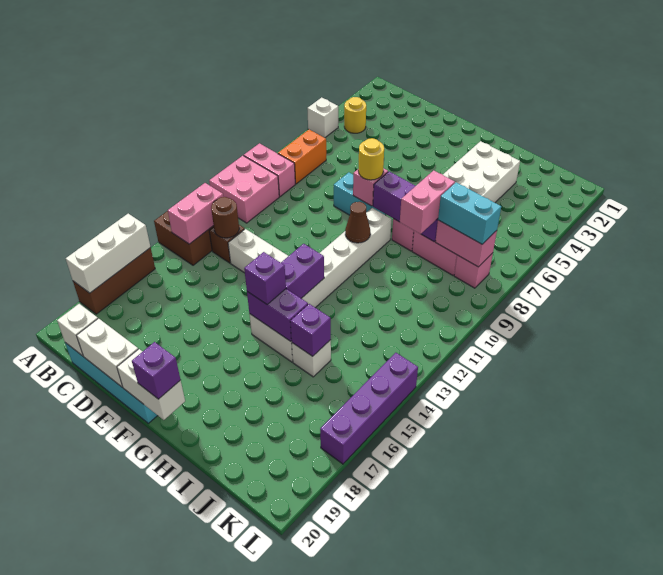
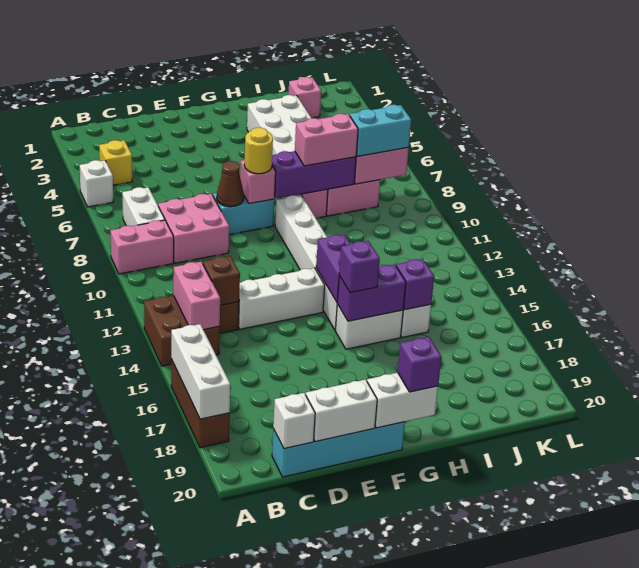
pink 2x2 brick [209,156,279,223] -> pink 2x2 brick moved to [158,194,229,263]
yellow 1x1 round brick [344,97,366,133] -> yellow 1x1 brick [99,140,132,185]
orange 1x2 brick [278,130,326,184] -> white 1x2 brick [122,187,165,226]
brown 1x1 round brick [211,197,239,238] -> brown 1x1 brick [203,256,240,305]
brown 1x1 cone [345,202,370,243] -> brown 1x1 cone moved to [217,161,244,207]
pink 1x2 brick [400,170,455,234] -> pink 1x2 brick turned to [295,114,358,166]
pink 1x1 brick [454,253,493,288] -> pink 1x1 brick moved to [288,77,321,117]
purple 1x4 brick [320,353,418,464] -> none

